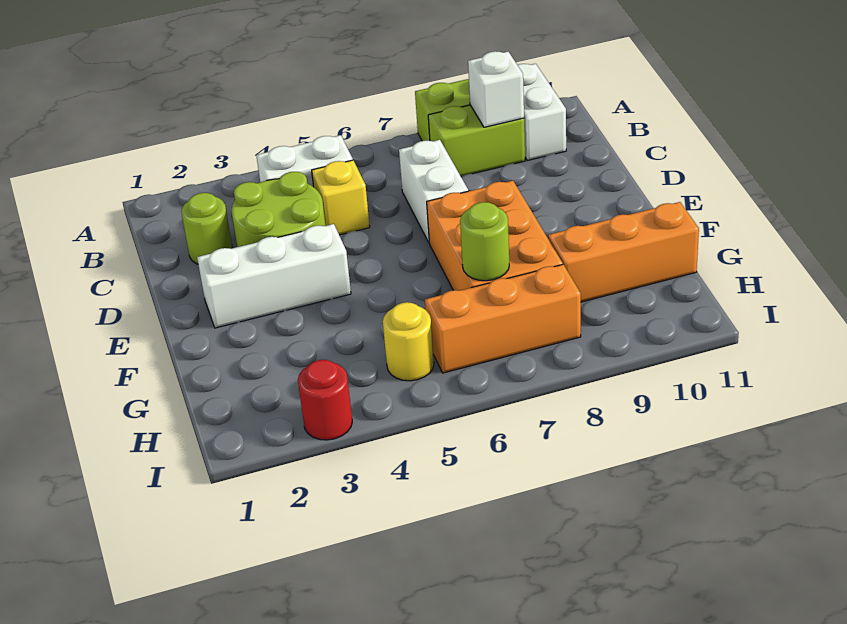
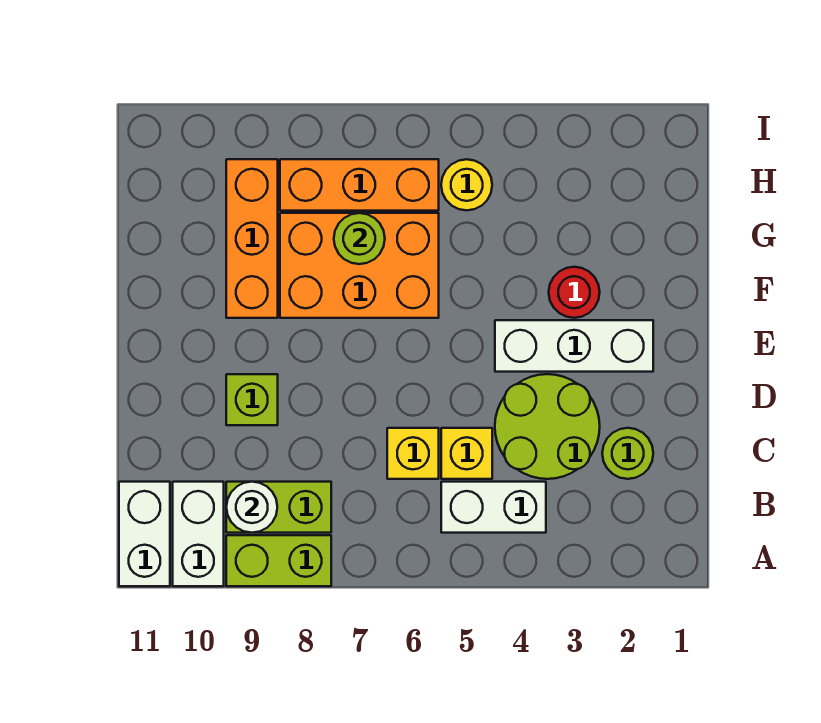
white 1x1 brick [468,51,524,127] -> white 1x1 round brick [226,482,277,533]
none -> yellow 1x1 brick [387,428,439,479]
white 1x2 brick [399,140,468,242] -> white 1x2 brick moved to [119,482,170,586]
none -> lime 1x1 brick [226,374,278,425]
orange 2x3 brick [427,181,563,291] -> orange 2x3 brick turned to [280,213,439,318]
orange 1x3 brick [548,202,699,302] -> orange 1x3 brick turned to [226,159,278,318]
red 1x1 round brick [298,360,352,440] -> red 1x1 round brick moved to [549,267,600,318]

